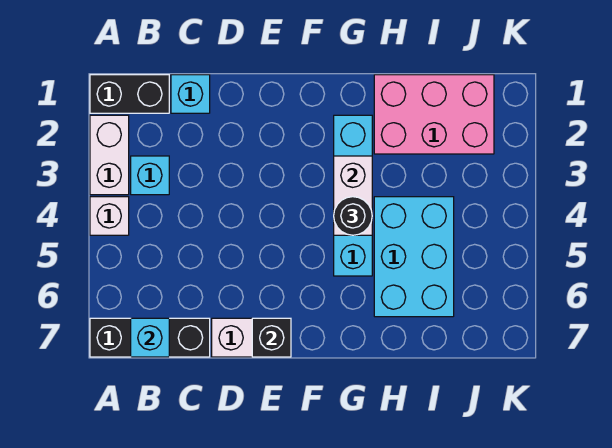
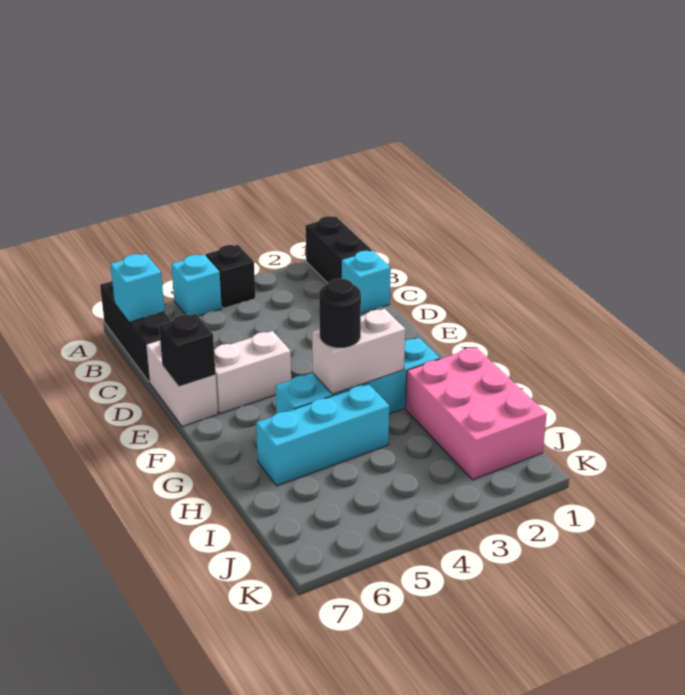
white 1x2 brick [90,115,129,195] -> white 1x2 brick moved to [214,331,291,414]
white 1x1 brick [90,197,129,235] -> black 1x1 brick [206,245,255,308]
cyan 1x1 brick [131,156,169,195] -> cyan 1x1 brick moved to [171,255,222,316]
cyan 2x3 brick [374,197,454,317] -> cyan 1x3 brick [256,384,389,486]

